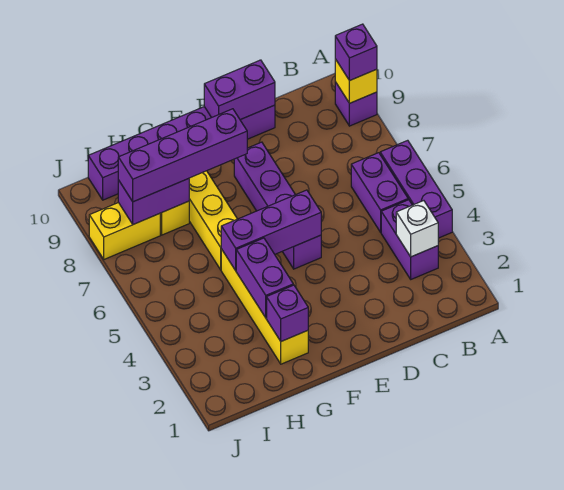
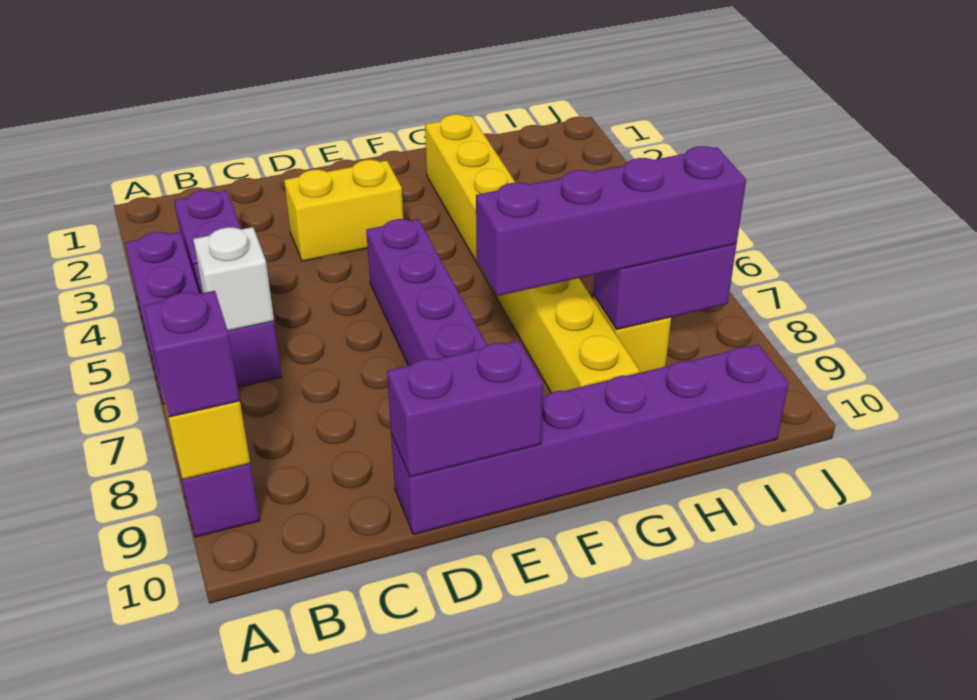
white 1x1 brick [396,201,438,257] -> white 1x1 brick moved to [193,227,274,331]
purple 1x3 brick [221,190,321,271] -> none
purple 1x1 brick [267,285,308,341] -> none
purple 1x2 brick [236,238,293,318] -> none
yellow 1x2 brick [89,203,160,259] -> yellow 1x2 brick moved to [284,160,403,261]

